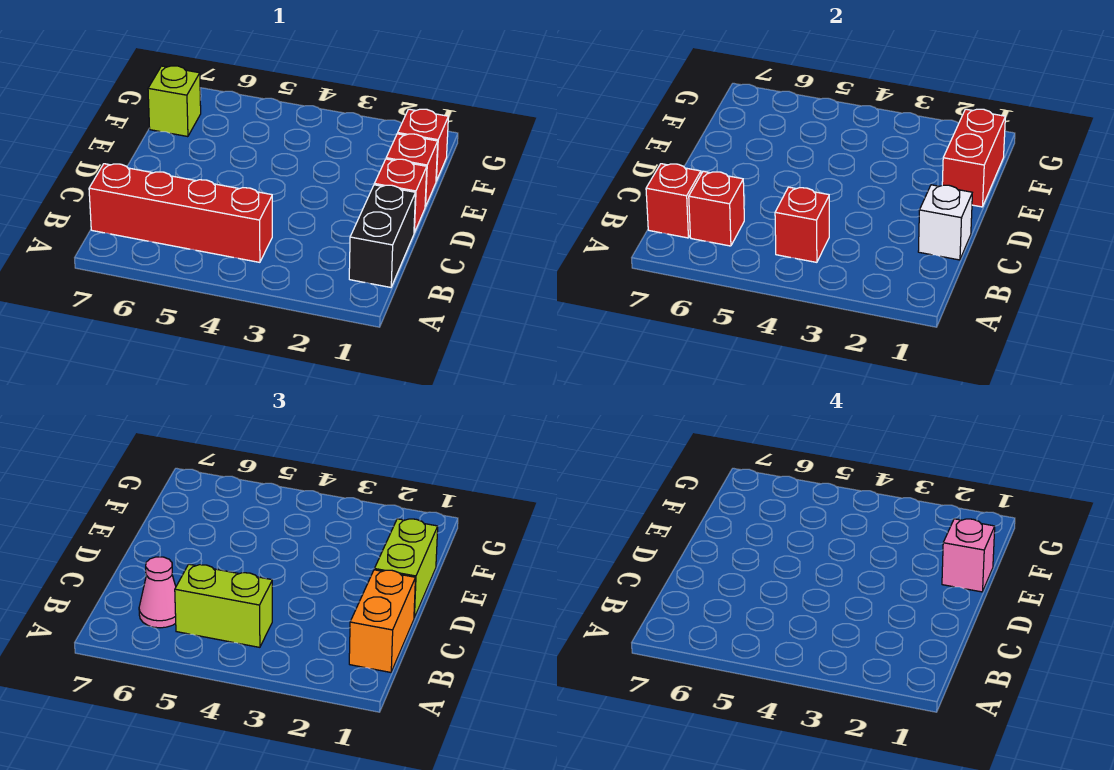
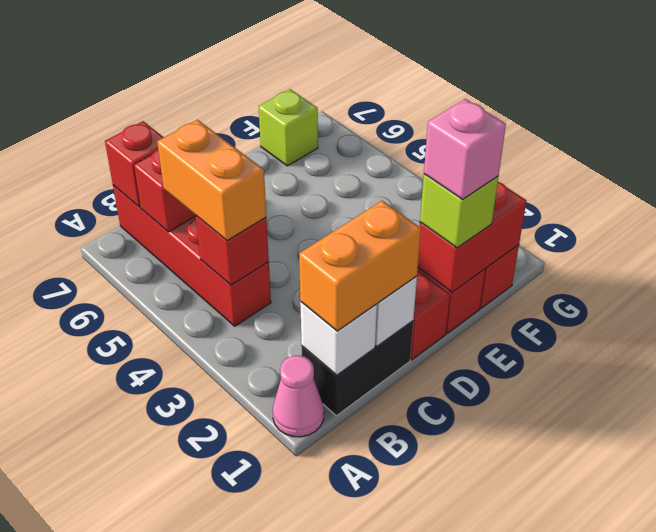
none -> white 1x1 brick [300,302,377,375]
lime 1x2 brick [175,564,272,647] -> orange 1x2 brick [157,120,266,241]
pink 1x1 cone [139,557,176,628] -> pink 1x1 cone moved to [273,356,324,437]
lime 1x2 brick [374,519,438,618] -> lime 1x1 brick [420,174,498,248]

